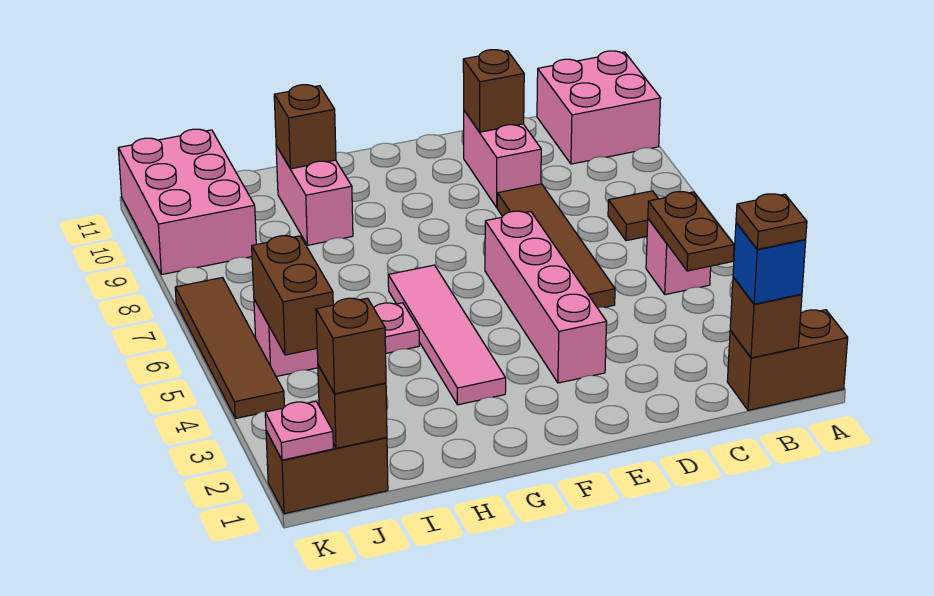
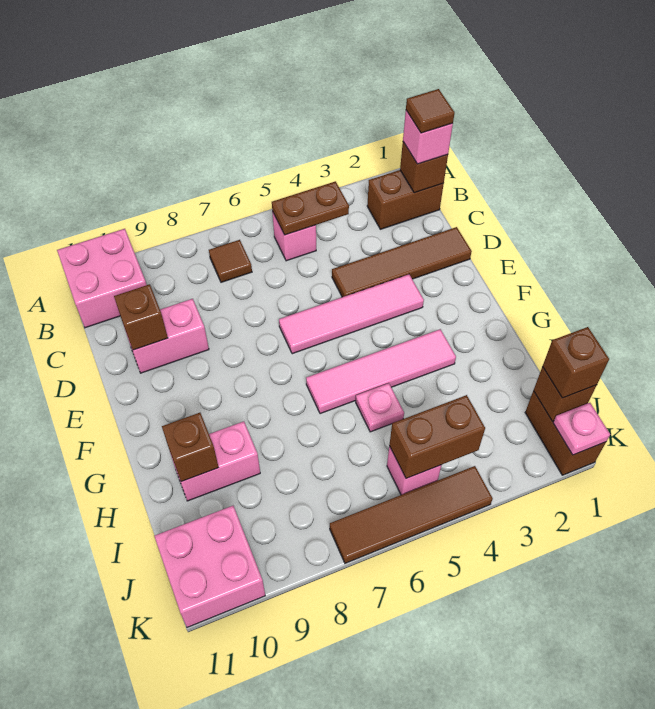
brown 1x2 brick [727,310,848,410] -> brown 1x2 brick turned to [367,170,444,229]
blue 1x1 brick [733,223,806,304] -> pink 1x1 brick [403,111,453,164]
brown 1x1 plate [736,194,807,249] -> brown 1x1 tile [406,89,454,133]
brown 1x4 tile [497,184,615,308] -> brown 1x4 tile moved to [332,227,472,297]
pink 1x4 brick [485,211,607,383] -> pink 1x4 tile [279,274,424,354]
pink 2x3 brick [118,129,256,274] -> pink 2x2 brick [154,506,265,627]

